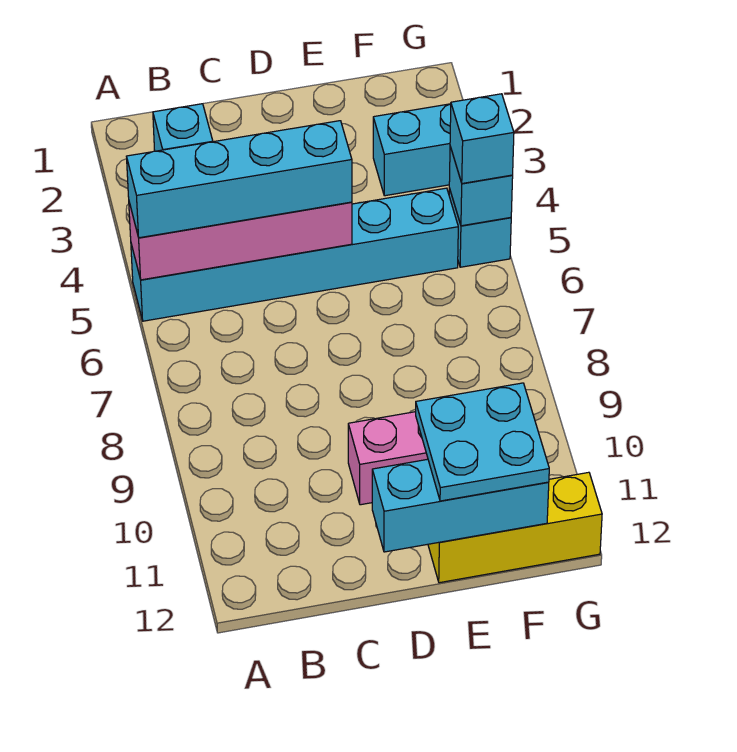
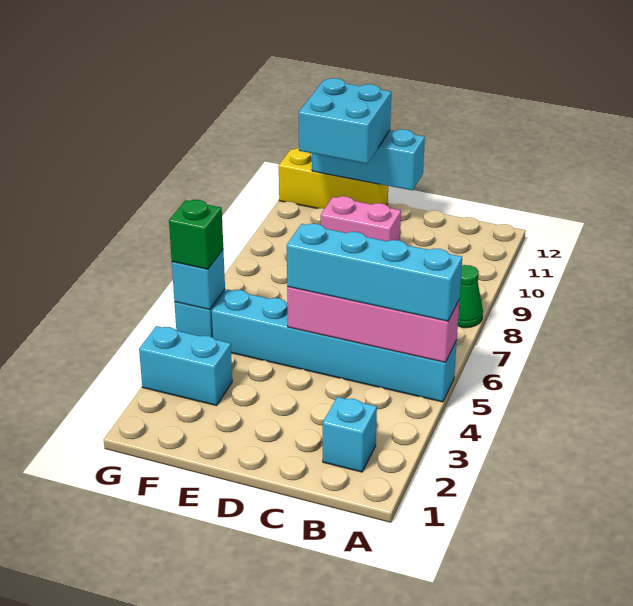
none -> green 1x1 cone [458,265,483,328]
cyan 2x2 plate [416,383,549,501] -> cyan 2x2 brick [299,78,391,164]
cyan 1x1 brick [450,94,514,183] -> green 1x1 brick [169,200,223,269]

